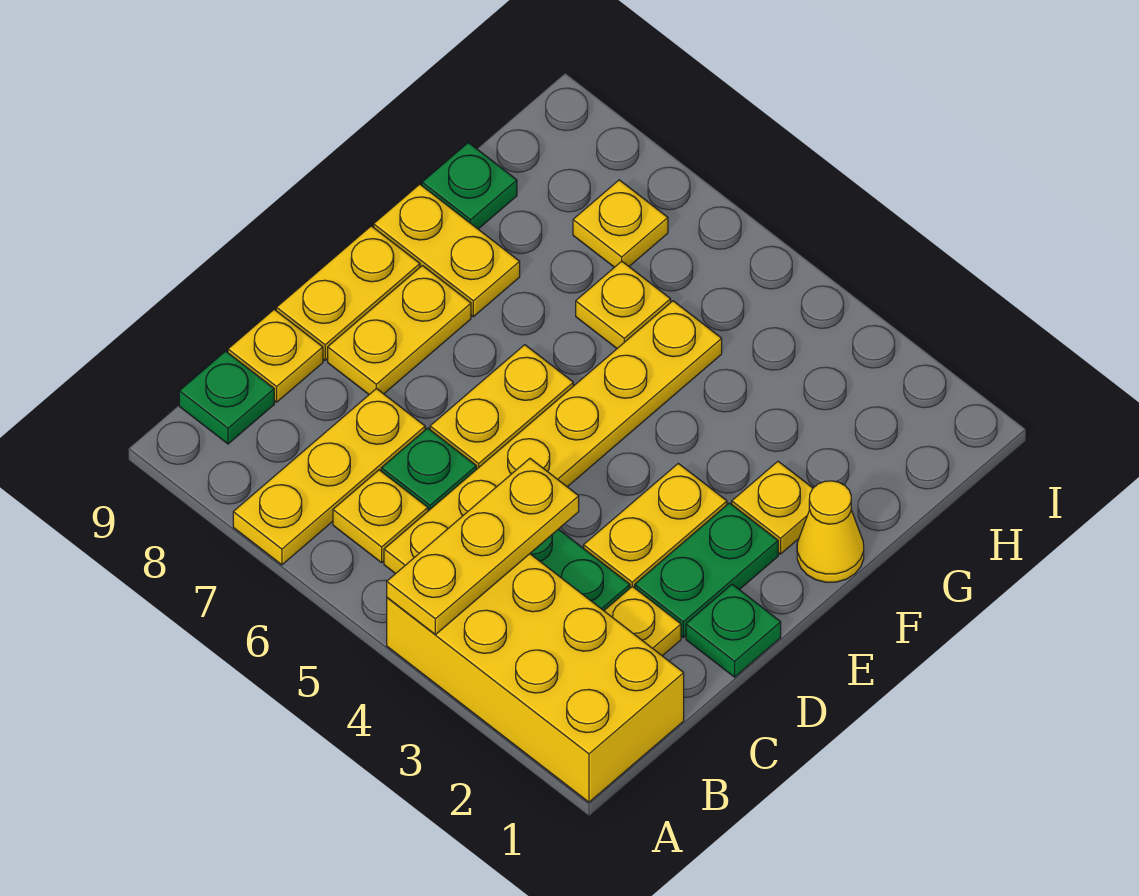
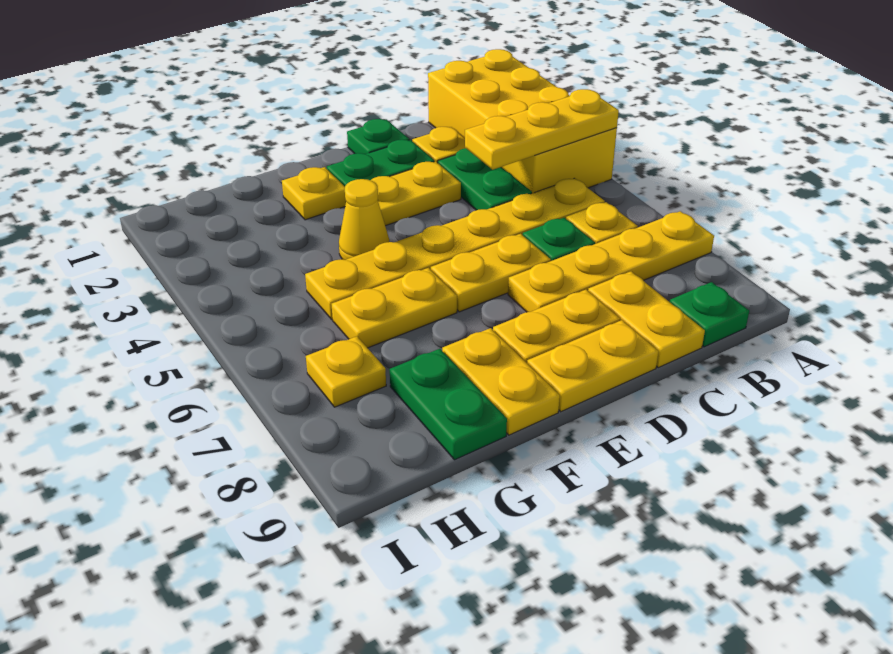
yellow 1x3 plate [233,388,425,565] -> yellow 1x4 plate [508,211,714,312]
yellow 1x1 plate [228,310,323,402] -> yellow 1x2 plate [588,271,705,368]
yellow 1x1 cone [797,481,864,582] -> yellow 1x1 cone moved to [339,179,389,260]
yellow 1x1 plate [576,261,671,348] -> yellow 1x2 plate [332,268,457,348]
green 1x1 plate [422,142,517,229] -> green 1x2 plate [390,349,507,460]

